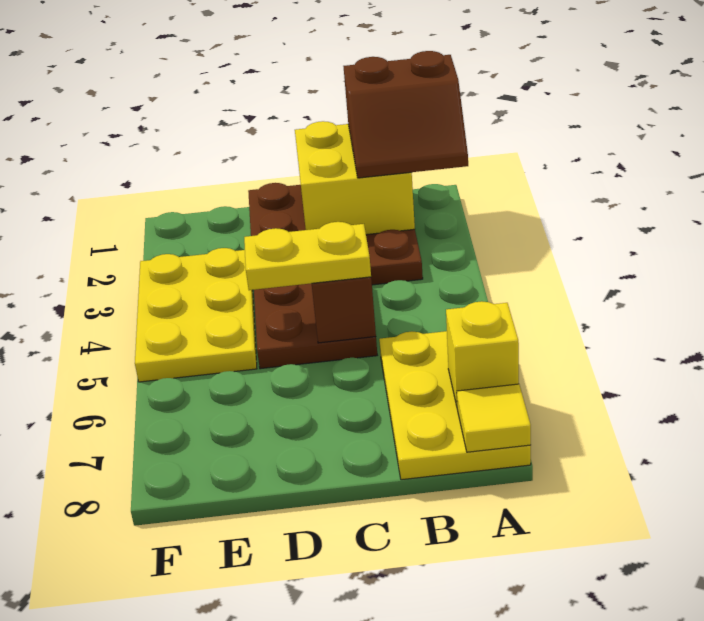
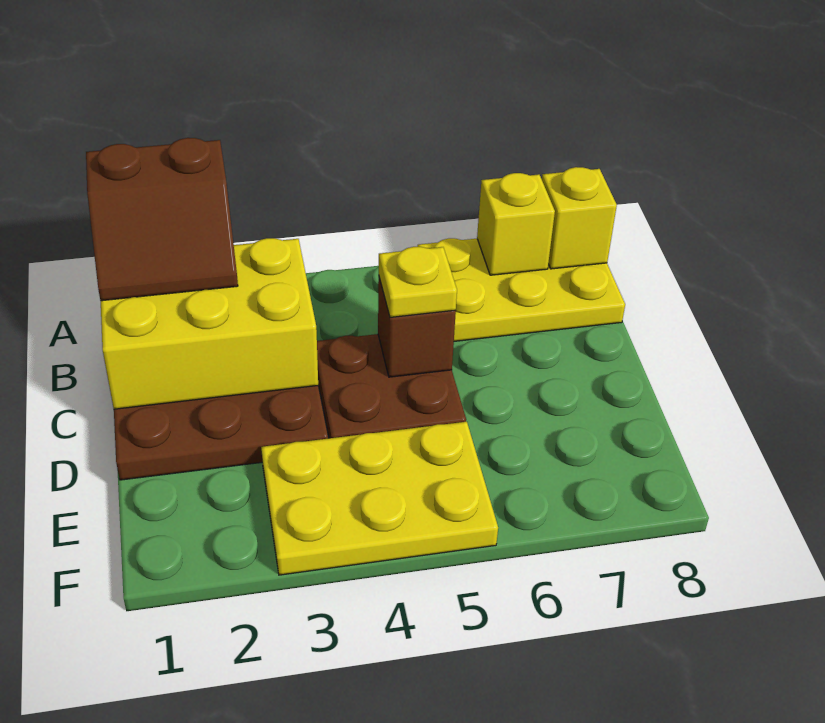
brown 2x2 slope [343,51,468,178] -> brown 2x2 slope turned to [86,138,238,301]
yellow 1x1 tile [457,384,531,452] -> yellow 1x1 brick [542,167,617,269]
yellow 2x2 brick [295,121,415,235] -> yellow 2x3 brick [101,238,318,409]
yellow 1x2 plate [244,222,371,290] -> yellow 1x1 plate [379,247,457,317]

